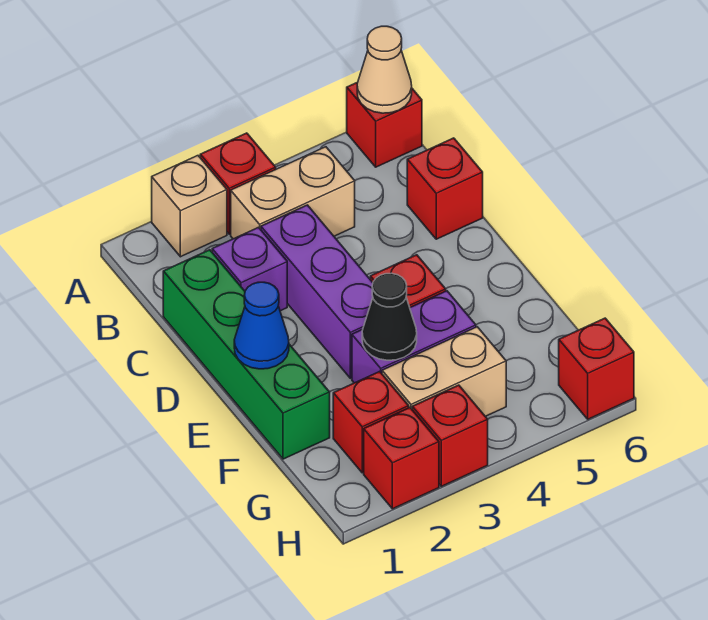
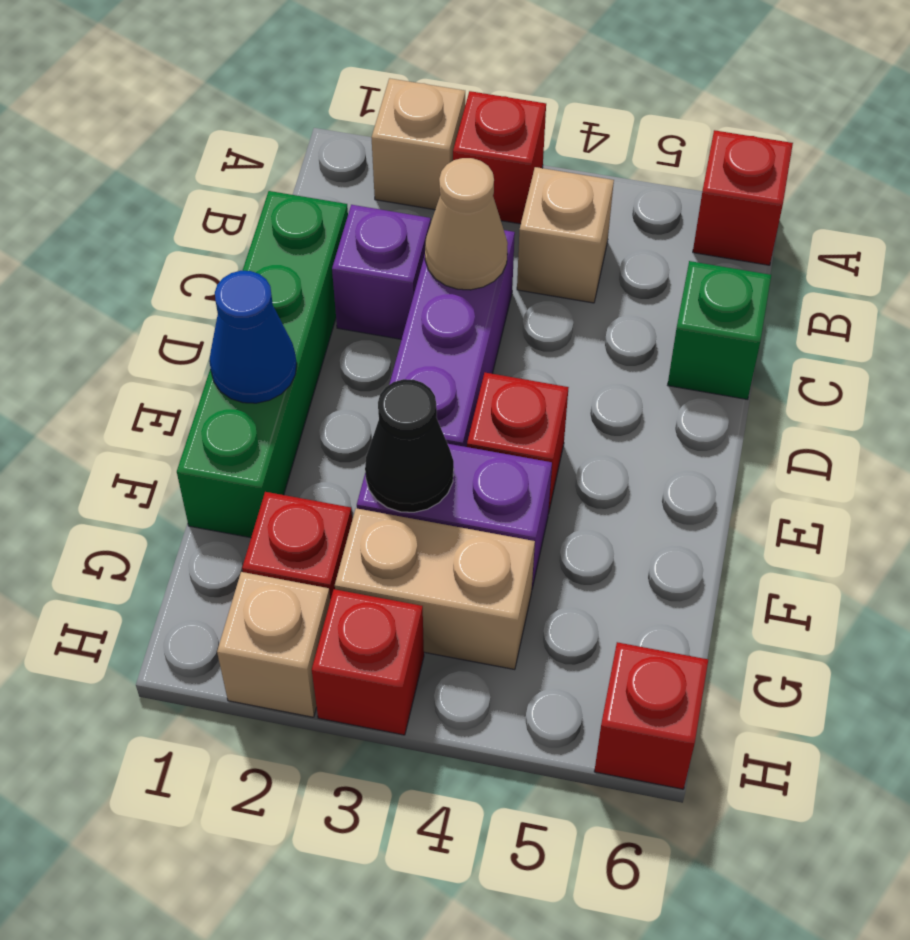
tan 1x1 cone [357,26,412,113] -> tan 1x1 cone moved to [425,158,508,290]
tan 1x2 brick [231,147,355,239] -> tan 1x1 brick [517,167,614,303]
red 1x1 brick [407,138,483,239] -> green 1x1 brick [668,261,771,399]
red 1x1 brick [364,408,439,509] -> tan 1x1 brick [217,572,330,717]

